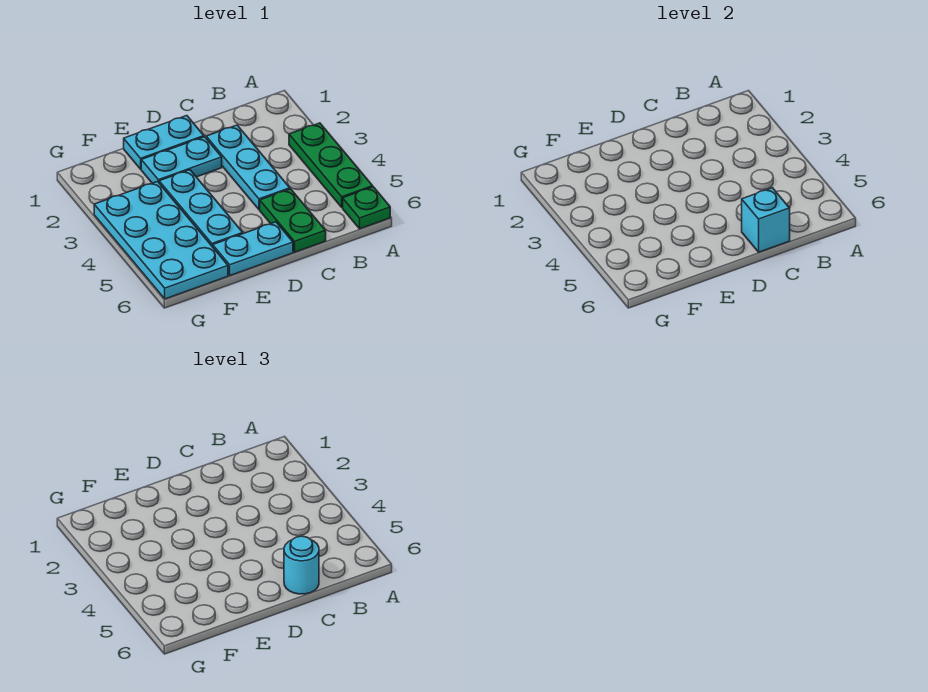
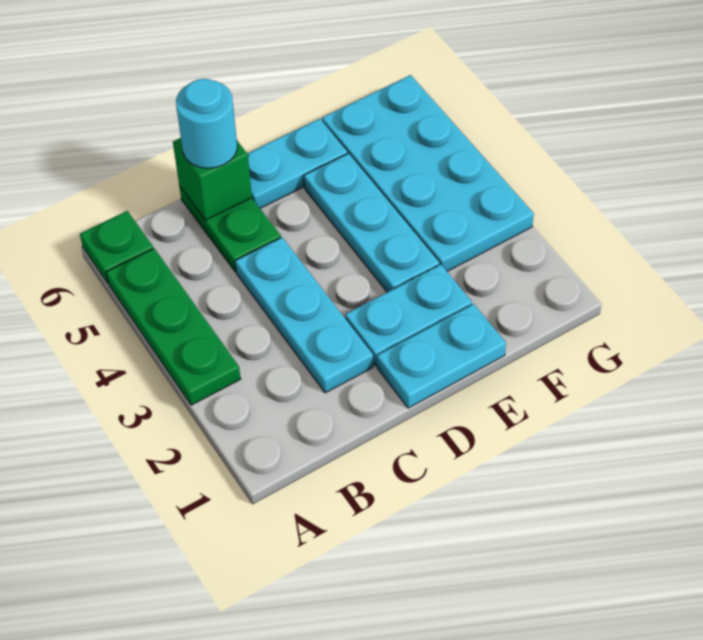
cyan 1x1 brick [742,188,790,252] -> green 1x1 brick [173,138,252,220]

